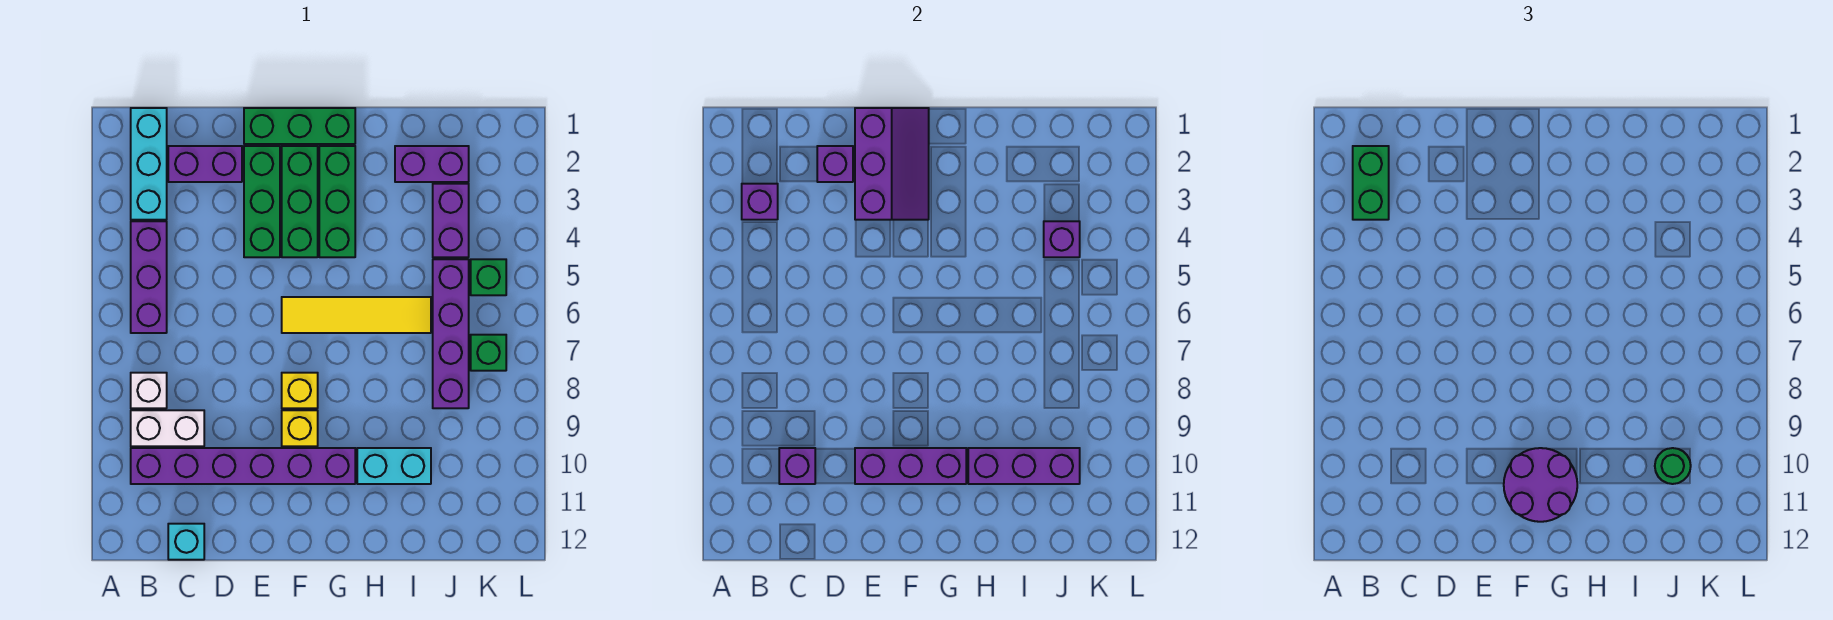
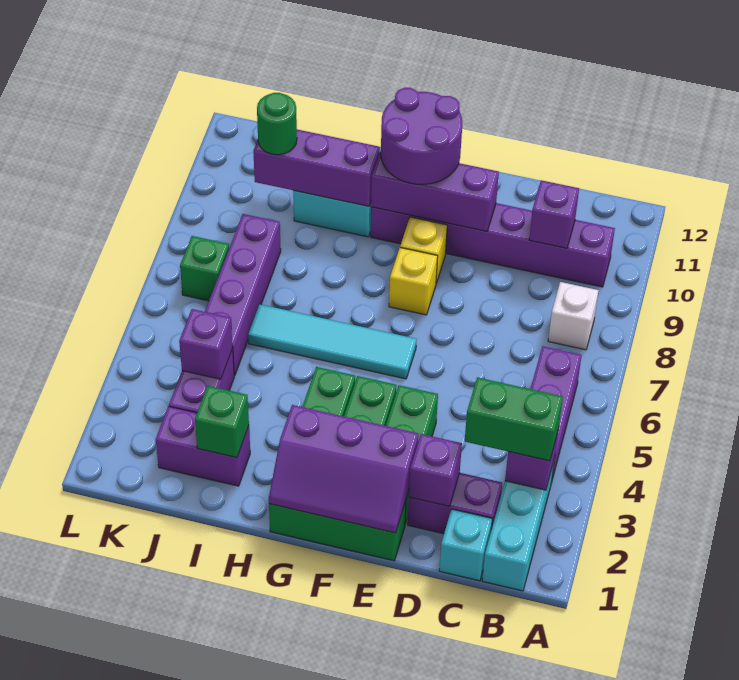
green 1x2 brick [1353,146,1389,220] -> green 1x2 brick turned to [465,377,563,461]
white 1x2 brick [131,410,204,446] -> none
cyan 1x1 brick [168,524,204,560] -> cyan 1x1 brick moved to [439,509,492,581]
purple 2x3 slope [855,108,929,220] -> purple 2x3 slope turned to [269,405,419,533]
yellow 1x4 tile [282,297,431,333] -> cyan 1x4 tile [248,304,417,379]
green 1x1 brick [471,259,506,295] -> green 1x1 brick moved to [195,386,249,458]

